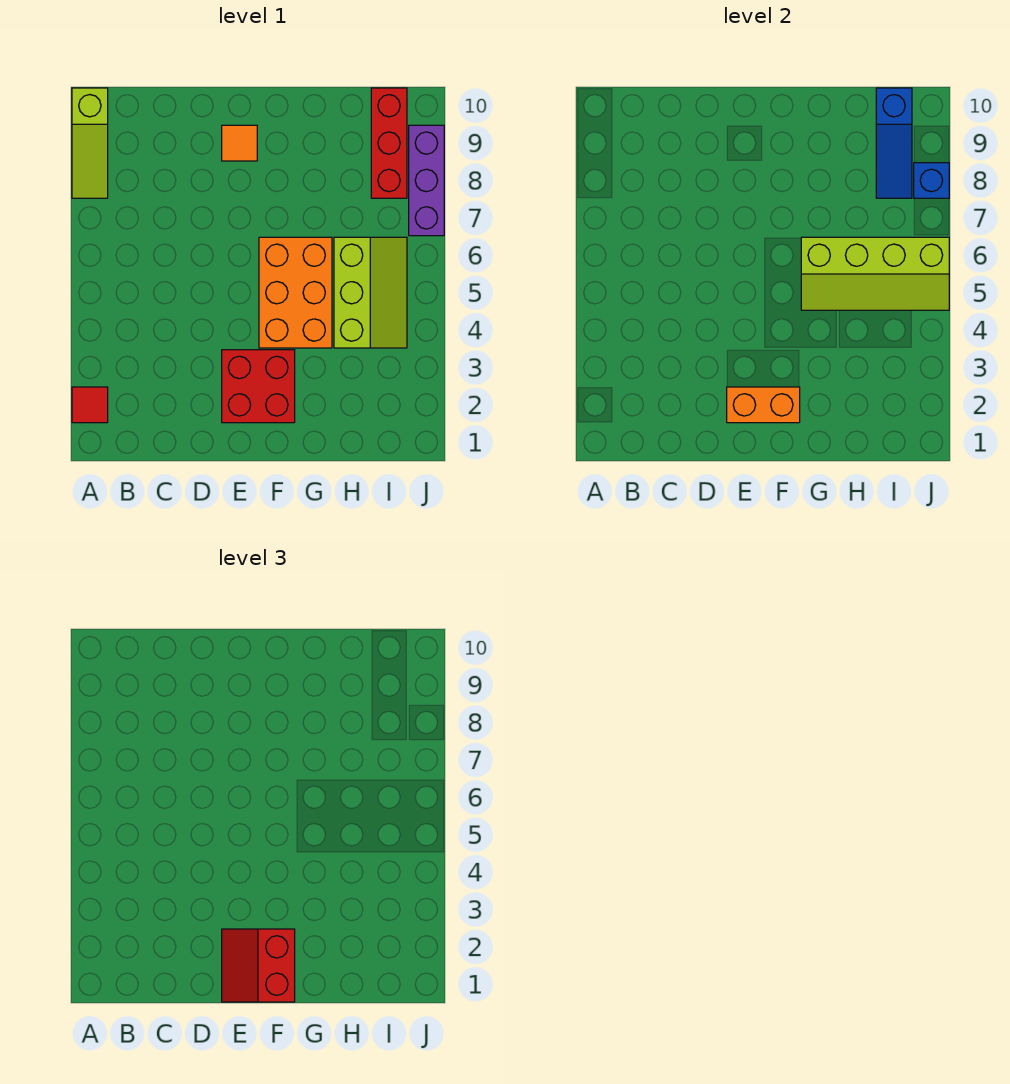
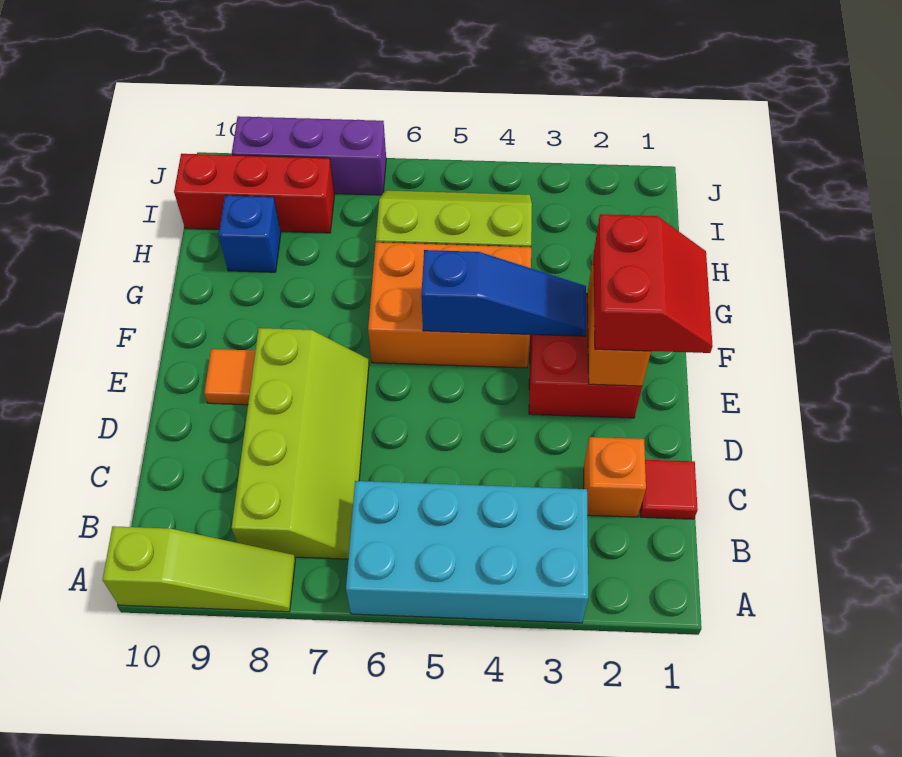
red 1x1 tile [72,387,108,423] -> red 1x1 tile moved to [640,460,698,519]
none -> cyan 2x4 brick [346,481,588,623]
none -> orange 1x1 brick [584,437,646,517]
red 2x2 slope [222,929,295,1002] -> red 2x2 slope turned to [593,214,713,353]
lime 2x4 slope [801,237,949,310] -> lime 2x4 slope moved to [232,328,369,559]
blue 1x3 slope [876,88,912,198] -> blue 1x3 slope moved to [421,250,586,336]
blue 1x1 brick [914,163,949,198] -> blue 1x1 brick moved to [219,195,281,272]

